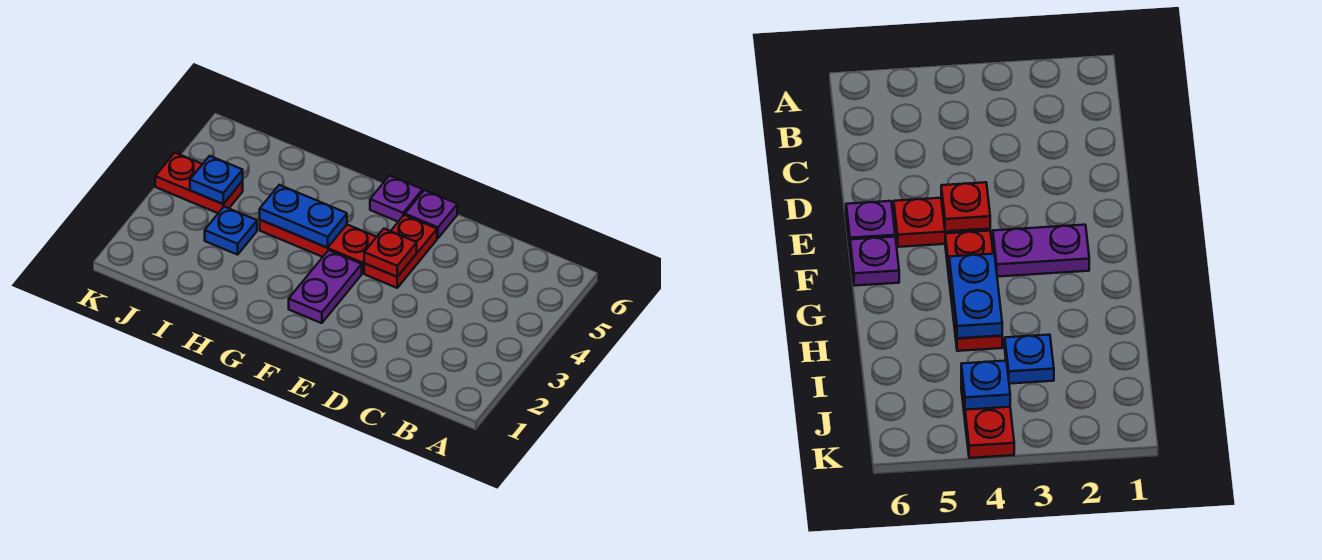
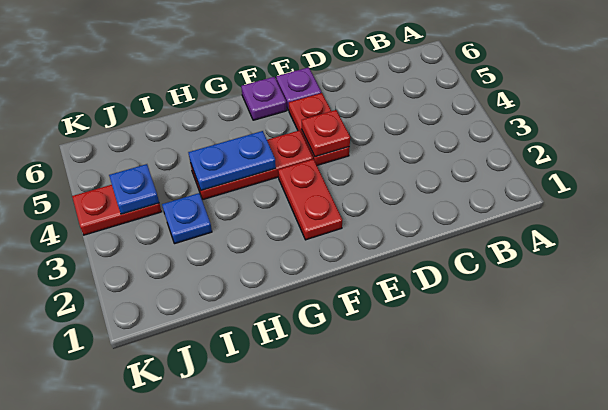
purple 1x2 plate [289,250,362,323] -> red 1x2 plate [278,159,342,240]

